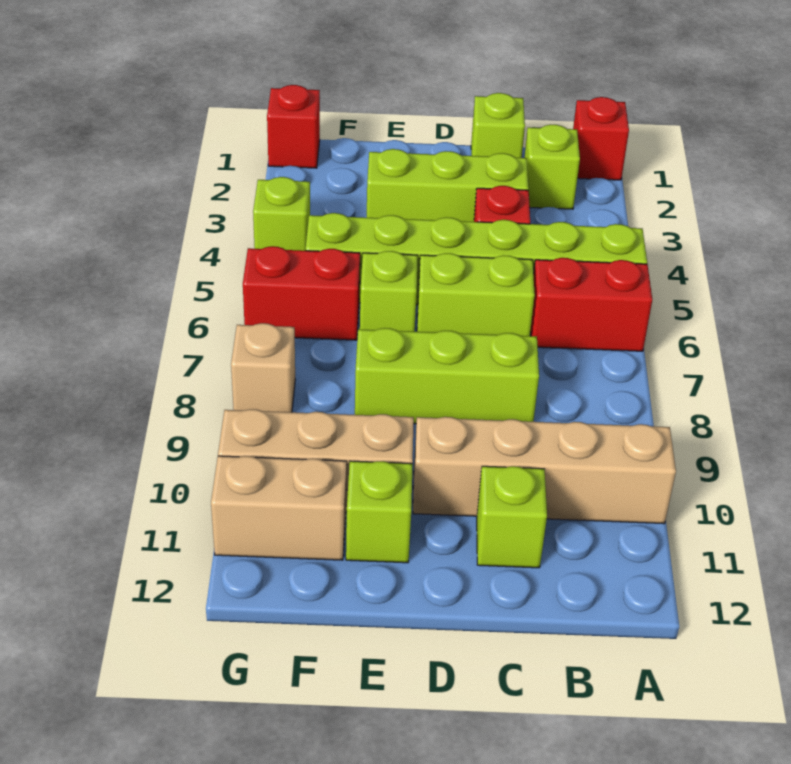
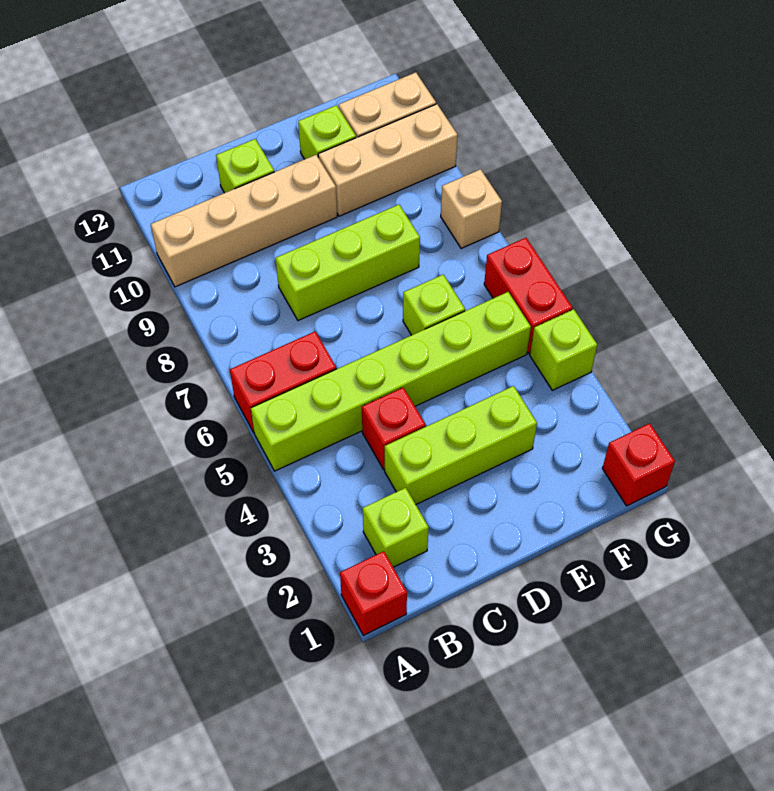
lime 1x1 brick [471,93,525,158] -> none
lime 1x2 brick [417,253,535,336] -> none
red 1x2 brick [243,246,360,340] -> red 1x2 brick turned to [484,238,573,354]

